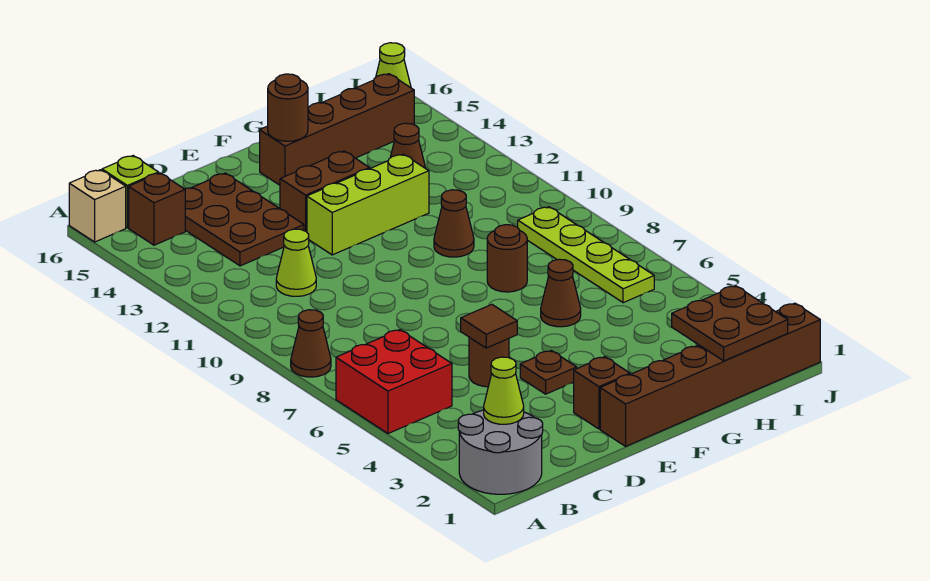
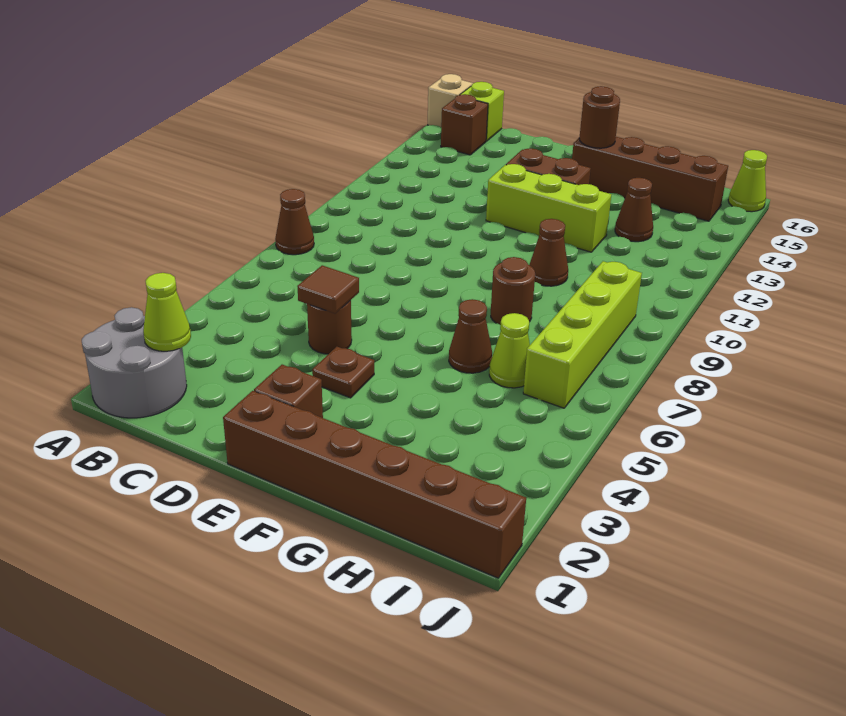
red 2x2 brick [336,330,452,433] -> none
lime 1x1 cone [276,229,316,296] -> lime 1x1 cone moved to [489,313,530,388]
brown 2x3 plate [185,173,304,266] -> none
brown 2x2 plate [672,286,788,361] -> none
lime 1x4 plate [518,207,654,303] -> lime 1x4 brick [523,261,642,408]

